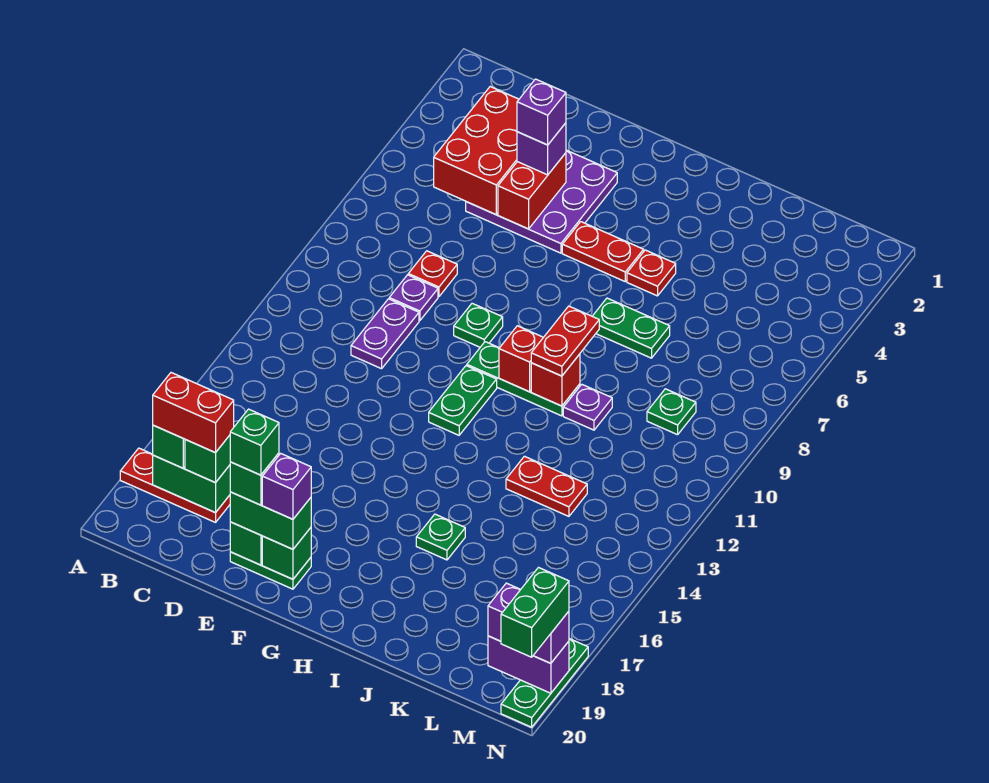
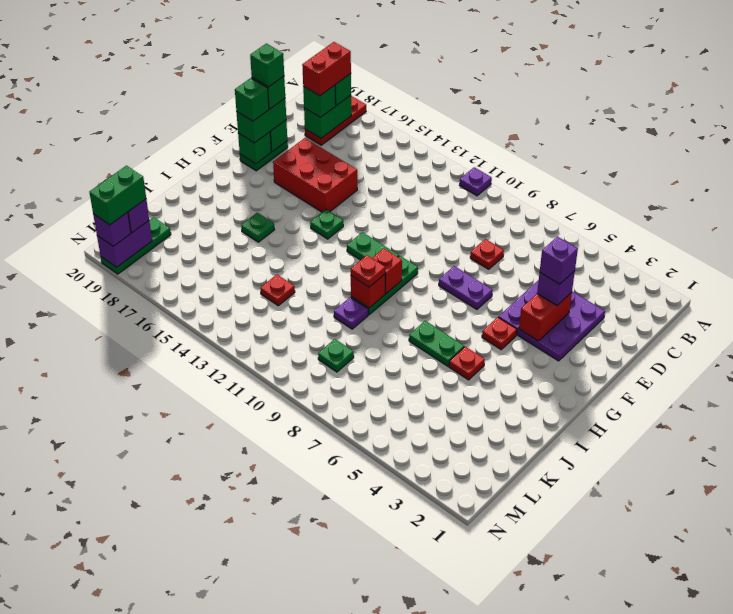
red 2x3 brick [434,87,519,215] -> red 2x3 brick moved to [273,138,357,212]
purple 1x1 plate [389,275,438,321] -> purple 1x1 plate moved to [460,167,492,196]
purple 1x2 plate [351,299,419,369] -> purple 1x2 plate moved to [439,266,493,309]
red 1x2 brick [498,153,566,229] -> red 1x2 brick turned to [519,292,572,341]
green 1x1 plate [454,303,503,347] -> green 1x1 plate moved to [310,210,343,239]
purple 1x1 brick [262,454,311,519] -> green 1x1 brick [235,78,269,121]
red 1x2 plate [562,222,644,281] -> red 1x1 plate [482,317,517,349]
green 1x2 plate [592,298,670,358] -> green 1x2 plate turned to [409,321,464,366]
red 1x2 plate [531,306,599,376] -> red 1x1 plate [351,255,385,287]
red 1x2 plate [506,456,587,516] -> red 1x1 plate [260,275,295,306]
green 1x3 plate [501,639,588,727] -> green 1x3 plate turned to [101,217,171,274]
green 1x2 brick [501,568,569,657] -> green 1x2 brick turned to [89,166,146,225]

